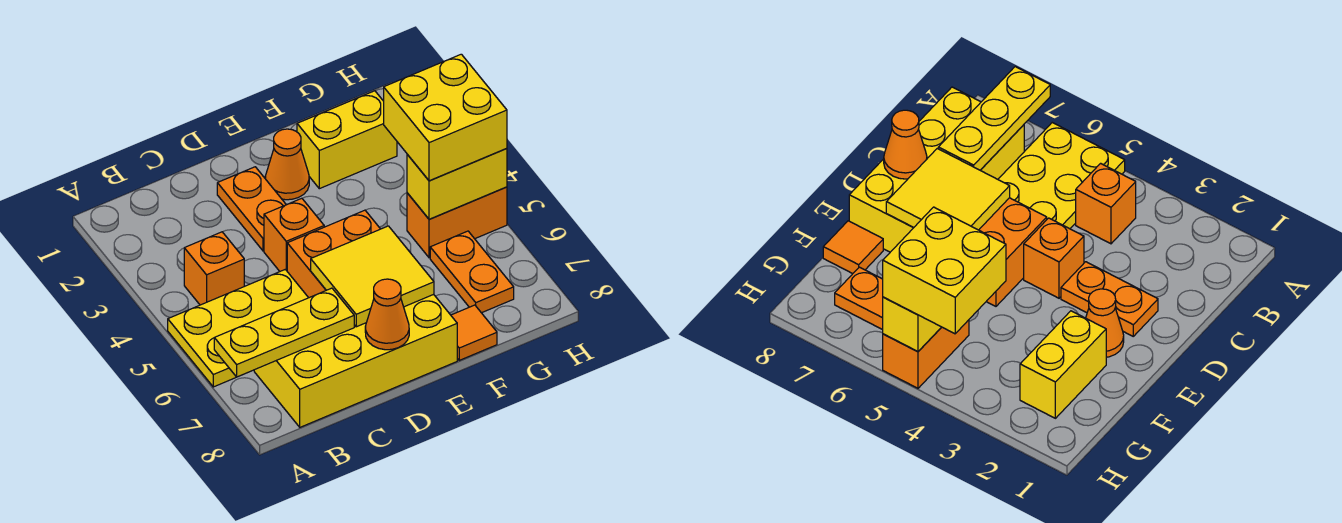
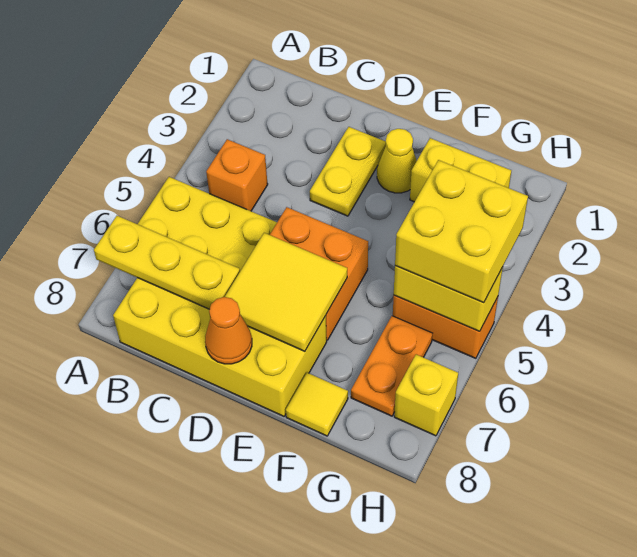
orange 1x2 plate [217,167,286,251] -> yellow 1x2 plate [310,127,386,216]
orange 1x1 brick [264,198,324,271] -> none
orange 1x1 cone [265,129,309,200] -> yellow 1x1 cone [377,129,417,193]
orange 1x1 tile [451,305,497,360] -> yellow 1x1 tile [286,373,348,436]
none -> yellow 1x1 brick [394,355,458,436]

